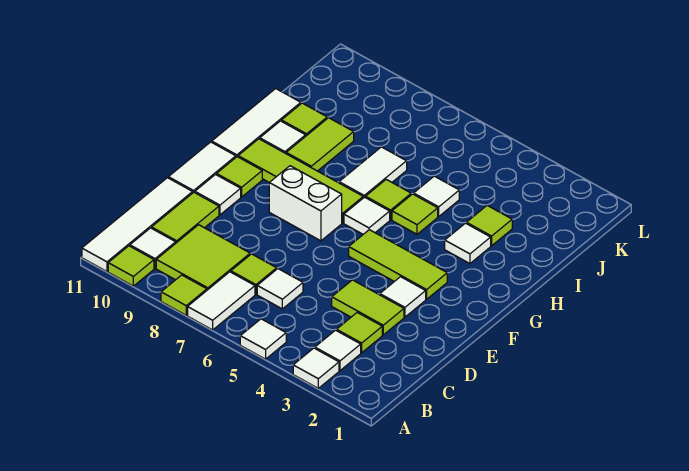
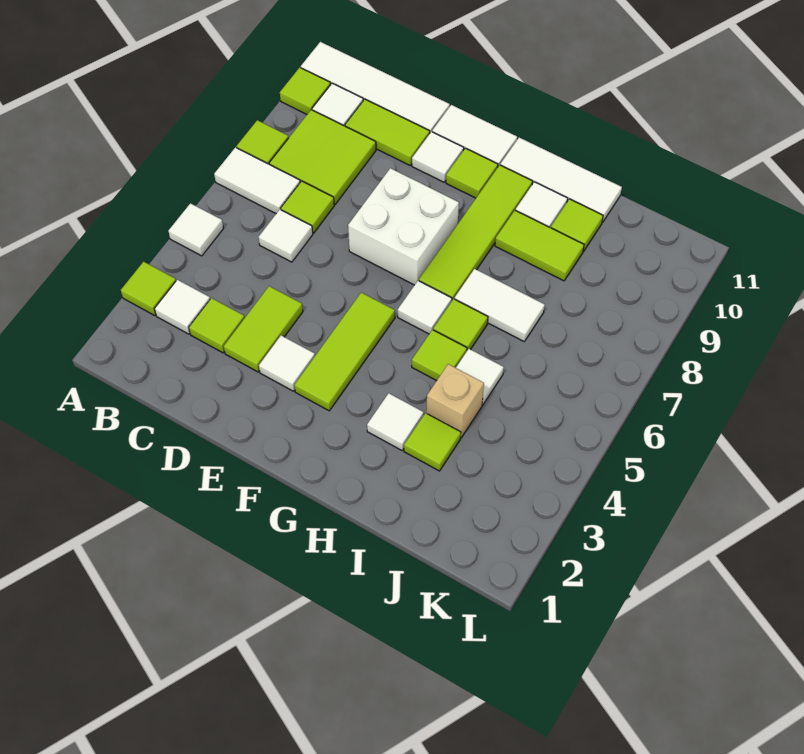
white 1x1 tile [293,348,339,388] -> lime 1x1 tile [121,262,176,316]
white 1x2 brick [269,166,342,241] -> white 2x2 brick [348,168,459,285]
none -> tan 1x1 brick [426,364,484,437]

